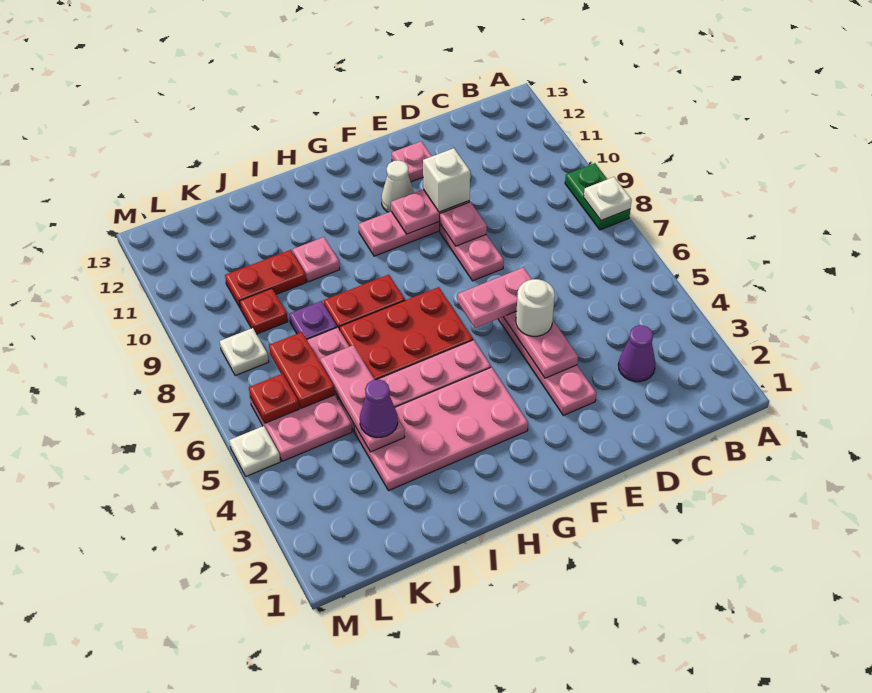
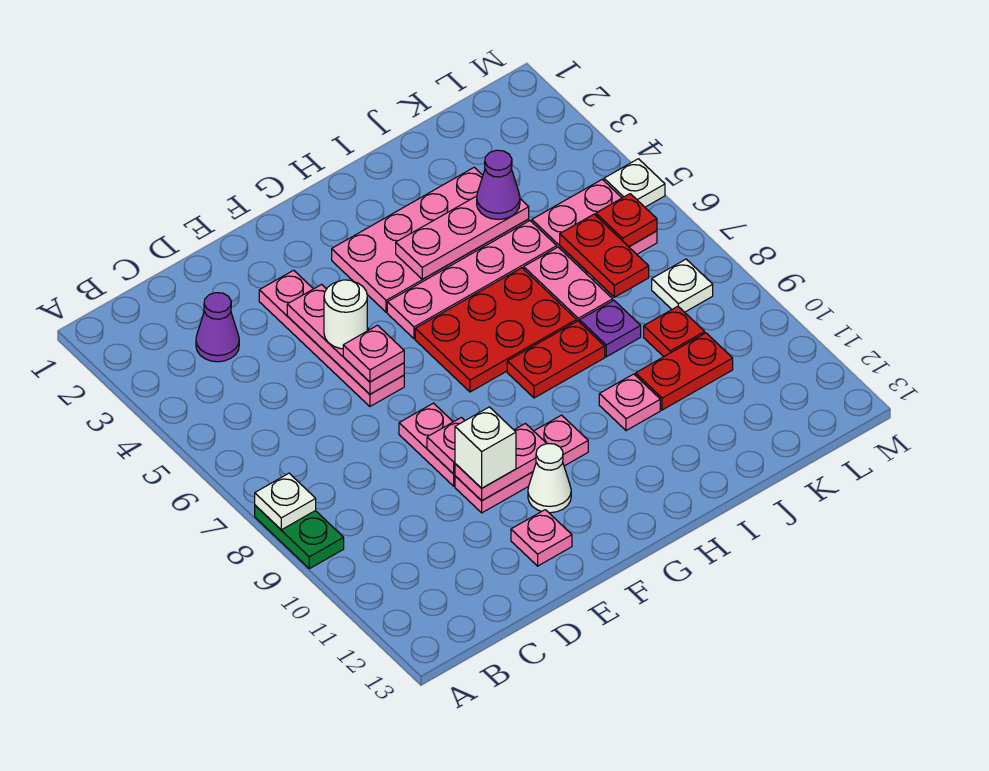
pink 1x2 plate [458,268,532,328] -> pink 1x1 plate [343,325,404,382]
pink 1x3 plate [320,345,405,452] -> pink 1x3 plate turned to [396,196,529,279]

